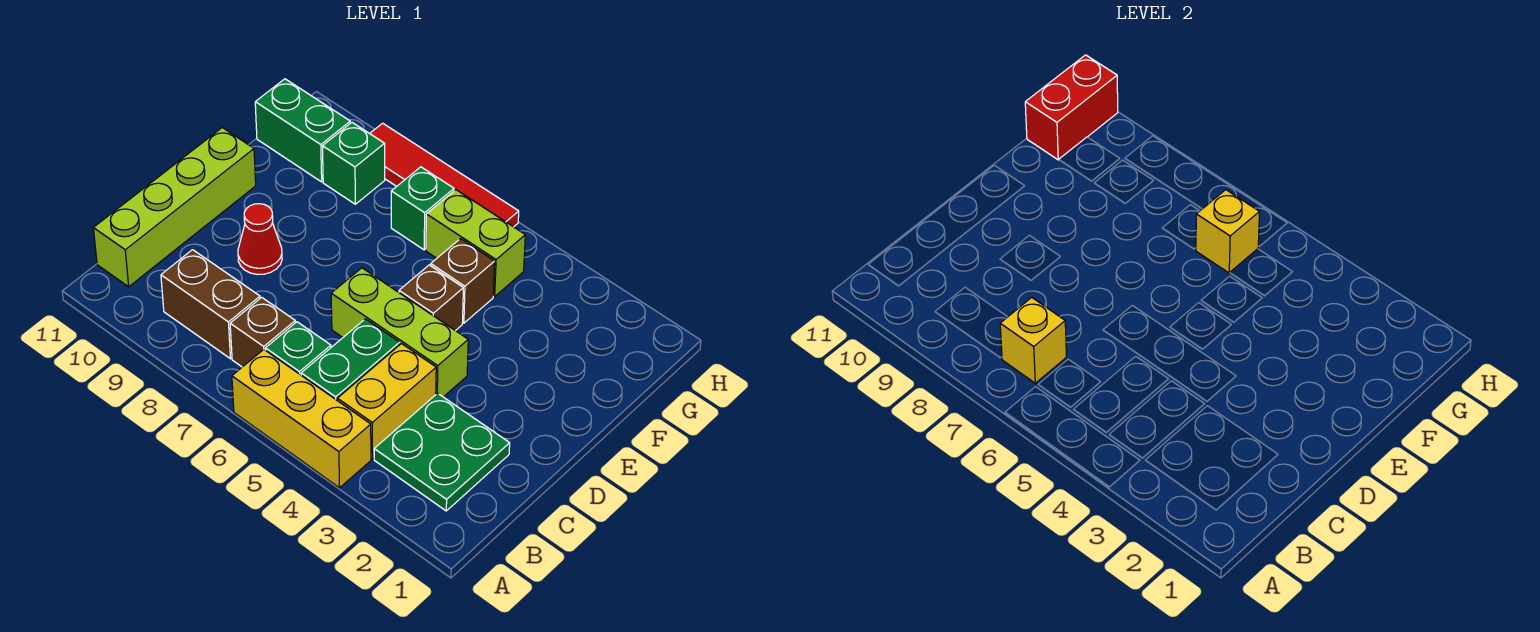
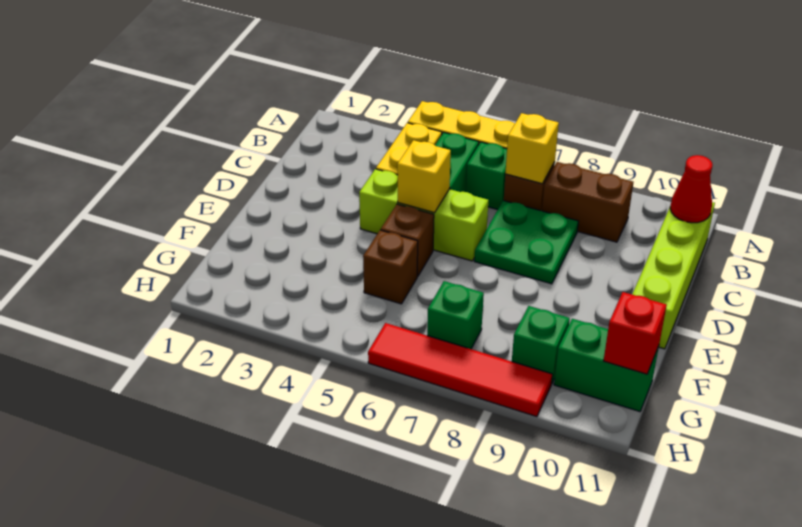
green 2x2 plate [374,393,510,511] -> green 2x2 plate moved to [474,200,578,284]
red 1x1 cone [238,204,282,275] -> red 1x1 cone moved to [670,155,713,223]
lime 1x2 brick [426,190,525,296] -> none
yellow 1x1 brick [1196,190,1260,273] -> yellow 1x1 brick moved to [397,140,451,213]
red 1x2 brick [1025,55,1118,160] -> red 1x1 brick [604,292,667,374]

